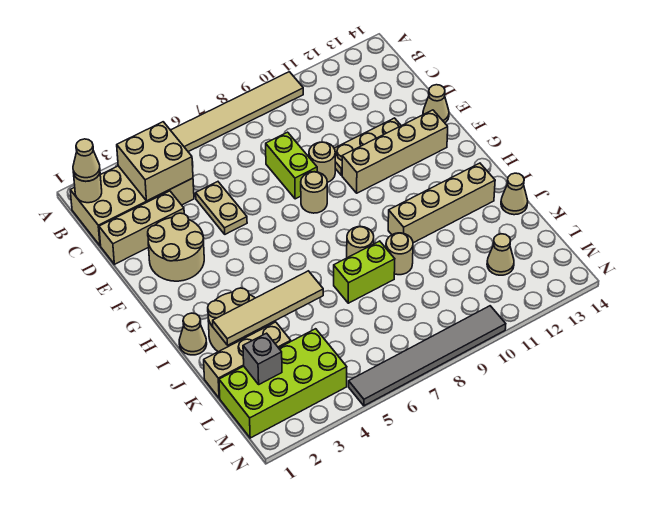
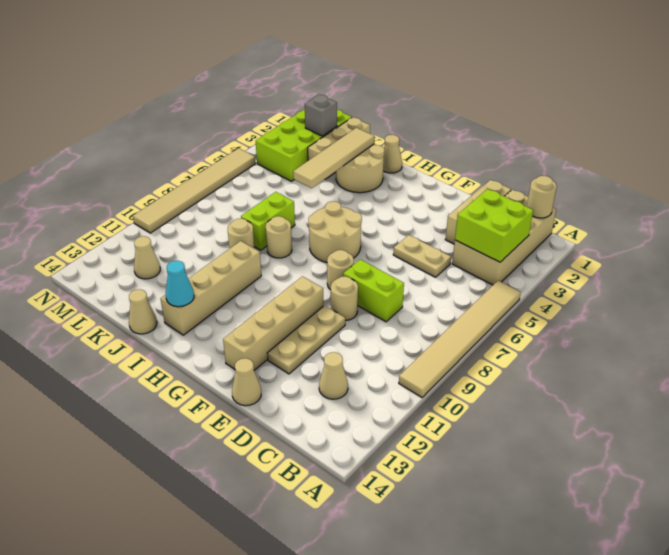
tan 1x1 cone [73,139,100,181] -> tan 1x1 cone moved to [319,352,348,399]
tan 2x2 brick [117,122,193,201] -> lime 2x2 brick [455,189,533,262]
tan 2x2 round brick [148,213,204,281] -> tan 2x2 round brick moved to [308,201,362,262]
none -> cyan 1x1 cone [166,261,194,307]
grey 1x6 tile [349,306,506,406] -> tan 1x6 tile [133,148,255,233]

